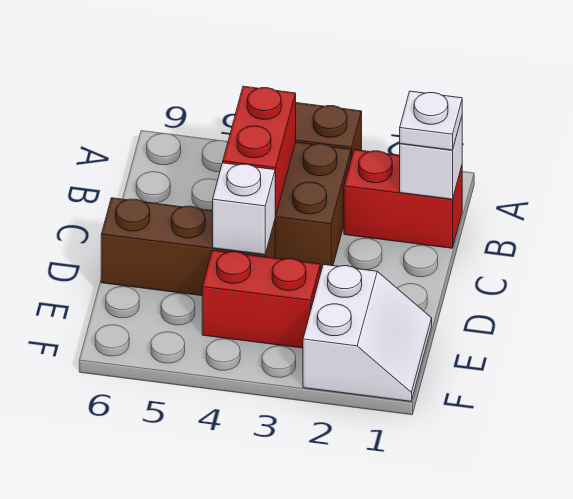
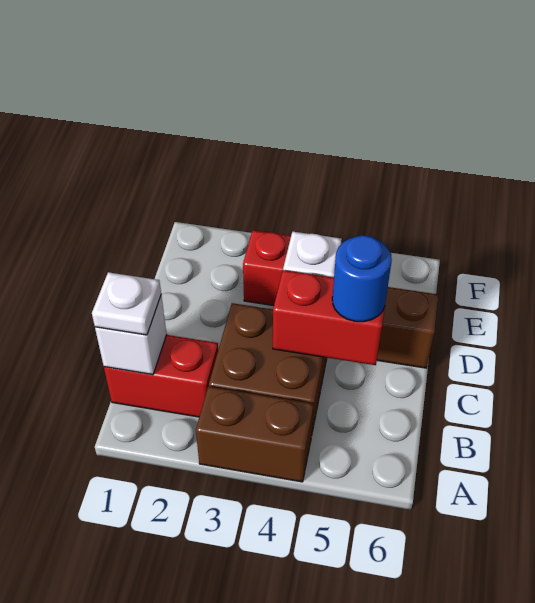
red 1x2 brick [223,86,296,216] -> red 1x2 brick turned to [273,270,385,365]
none -> blue 1x1 round brick [332,235,392,322]
white 2x2 slope [303,264,432,401] -> none

